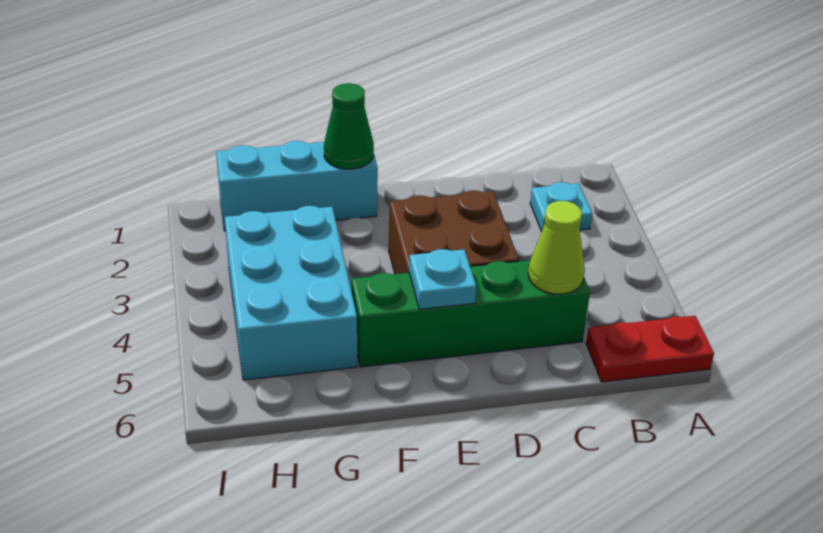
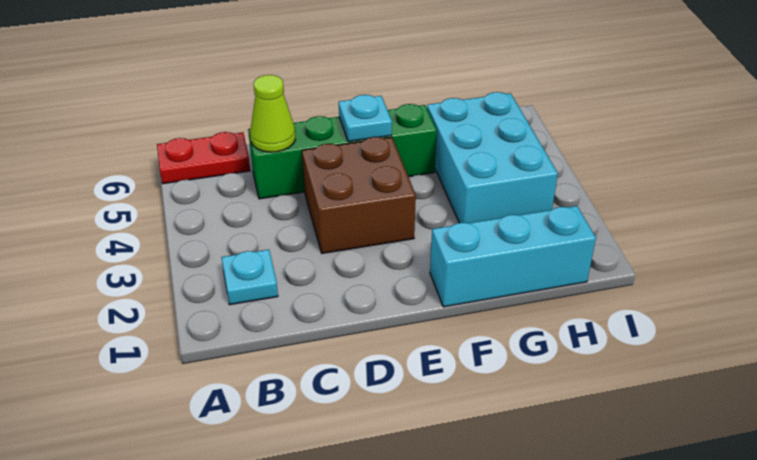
green 1x1 cone [324,83,374,169] -> none

